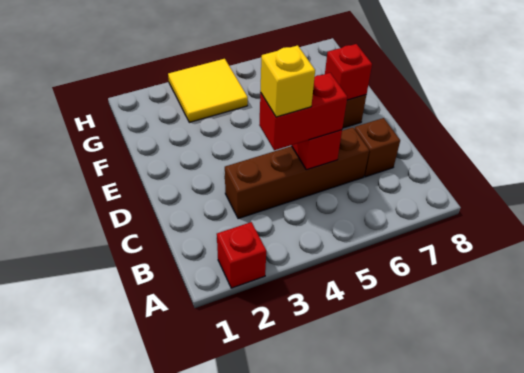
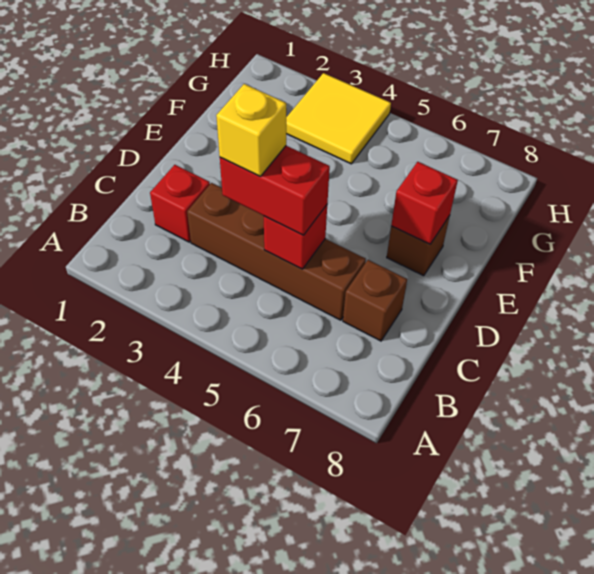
red 1x1 brick [217,222,266,288] -> red 1x1 brick moved to [150,165,210,242]

